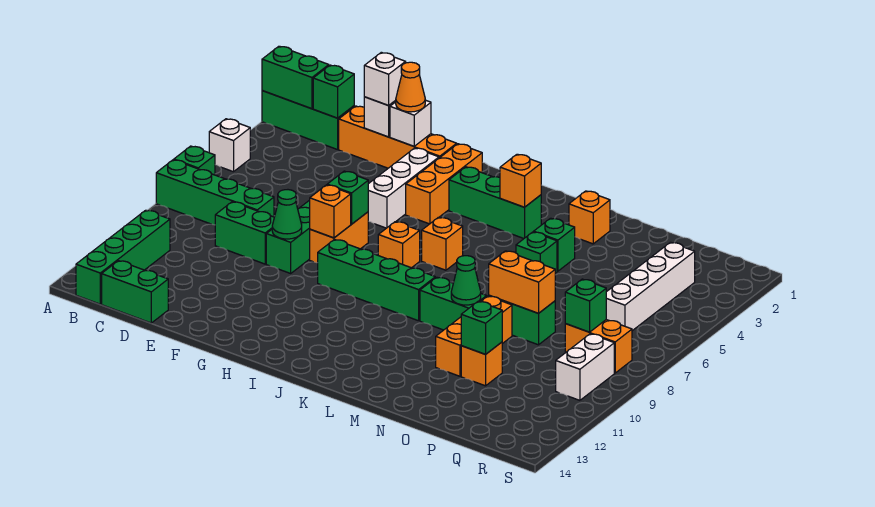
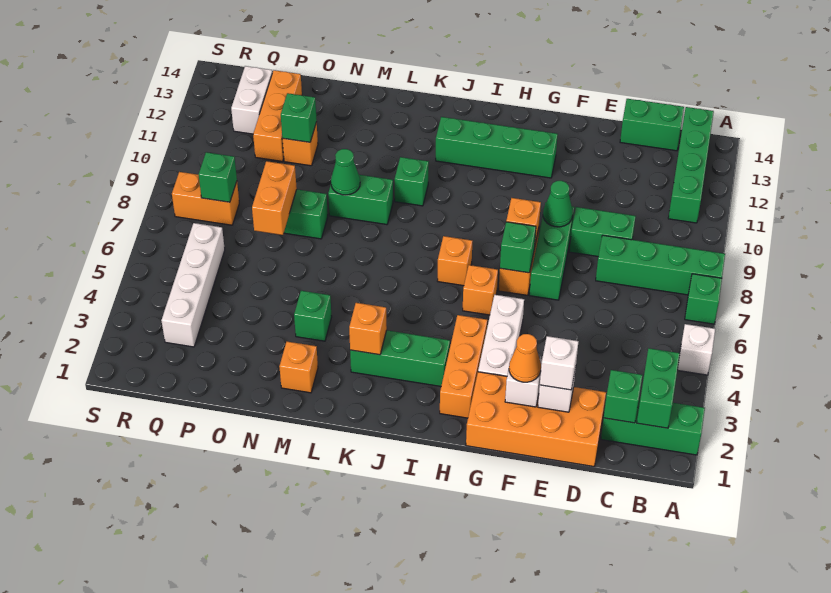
green 1x2 brick [262,46,329,109] -> green 1x2 brick turned to [637,348,680,428]
orange 1x4 brick [339,106,457,168] -> orange 2x4 brick [466,372,606,466]
green 1x4 brick [318,240,435,321] -> green 1x4 brick moved to [436,117,558,178]
orange 1x1 brick [422,217,463,270] -> orange 1x1 brick moved to [463,265,498,315]
green 1x1 brick [516,232,557,273] -> green 1x1 brick moved to [395,157,429,206]
orange 1x2 brick [489,251,555,313] -> orange 1x2 brick turned to [252,161,297,235]
orange 1x3 brick [436,296,512,376] -> orange 1x3 brick moved to [253,70,302,161]
white 1x2 brick [556,334,614,400] -> white 1x2 brick moved to [231,66,272,134]

